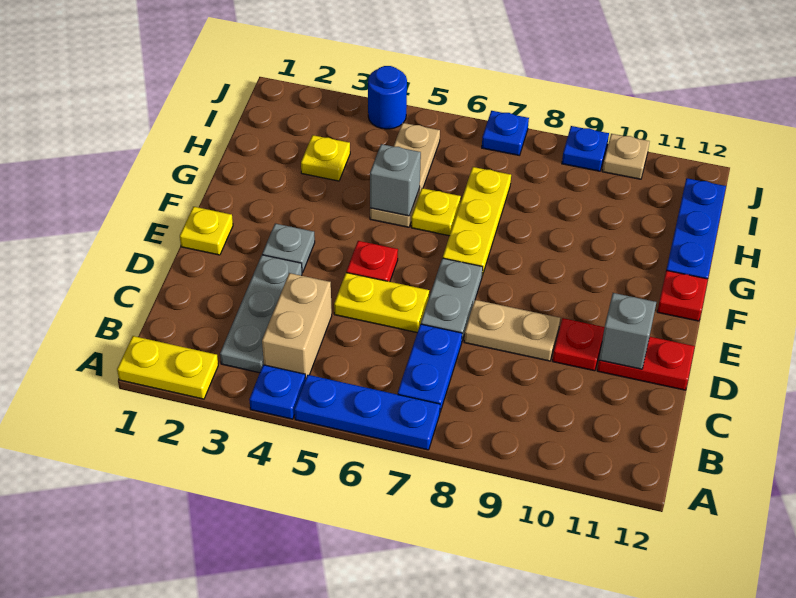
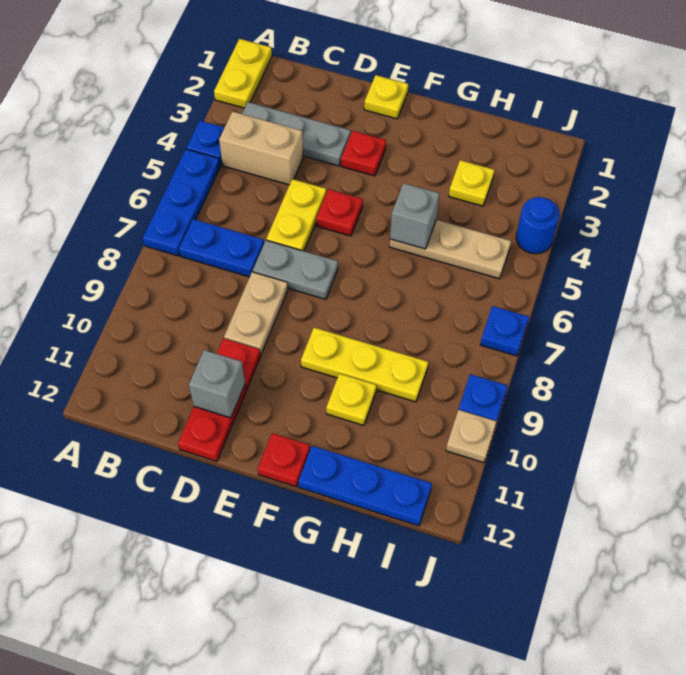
grey 1x1 plate [262,224,315,273] -> red 1x1 plate [341,131,386,176]
yellow 1x3 plate [443,167,511,276] -> yellow 1x3 plate moved to [301,328,428,402]
yellow 1x1 plate [411,188,461,236] -> yellow 1x1 plate moved to [326,374,377,425]

